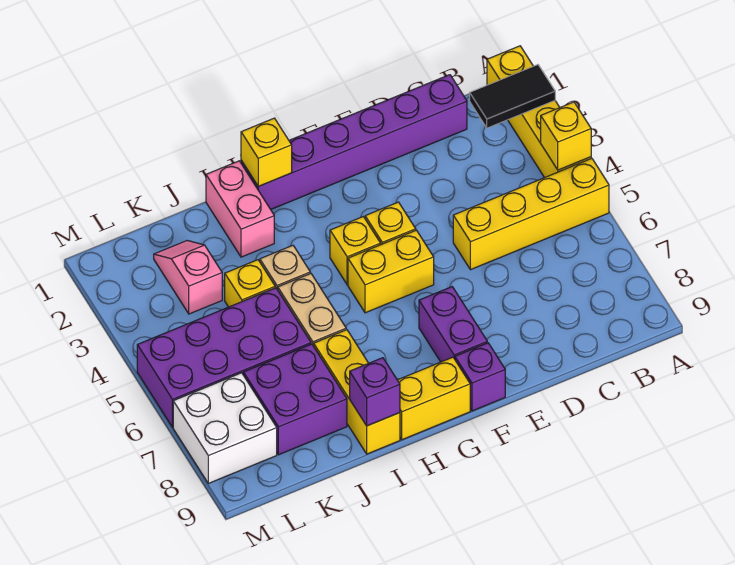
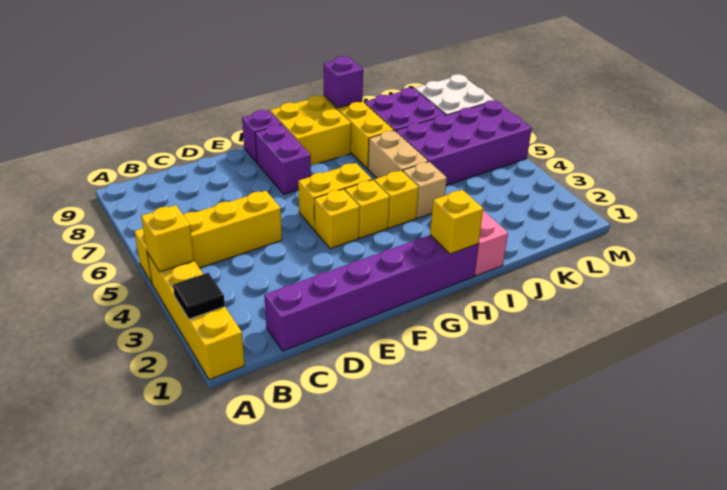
black 1x2 tile [470,65,555,128] -> black 1x1 tile [173,273,225,319]
yellow 1x2 brick [398,357,470,440] -> yellow 2x2 brick [270,96,351,166]
yellow 1x1 brick [225,260,275,307] -> yellow 1x1 brick moved to [374,171,419,228]
pink 1x2 slope [154,241,222,314] -> none

